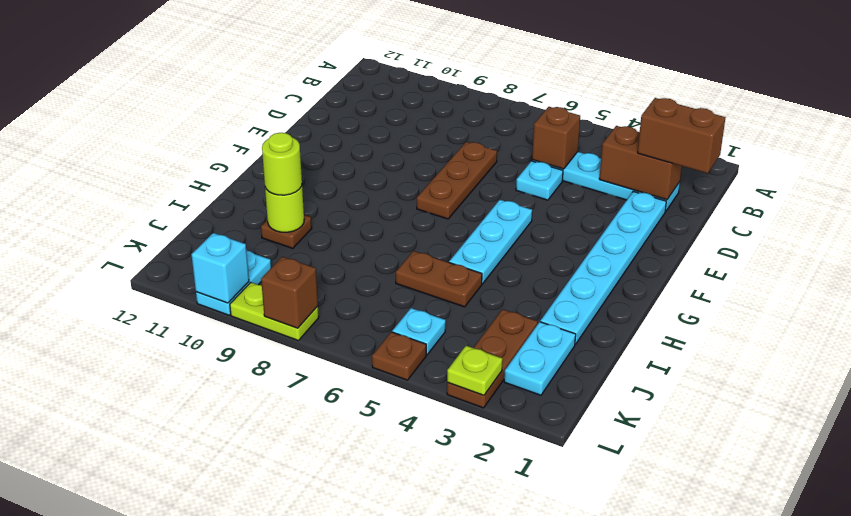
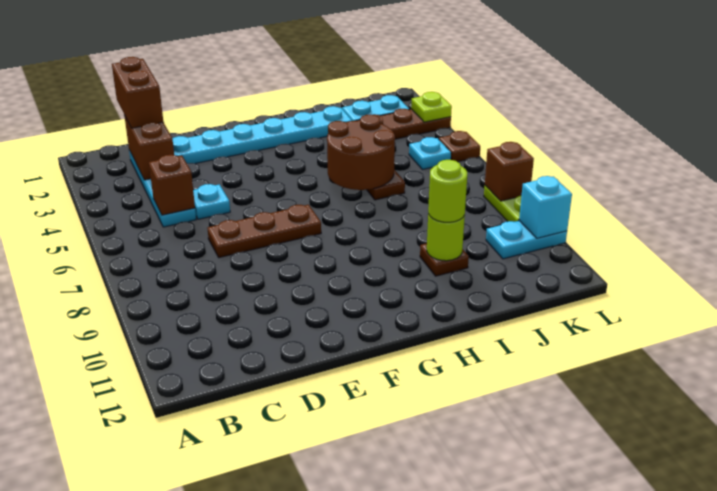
cyan 1x3 plate [449,200,532,284] -> none
none -> brown 2x2 round brick [327,115,395,190]

